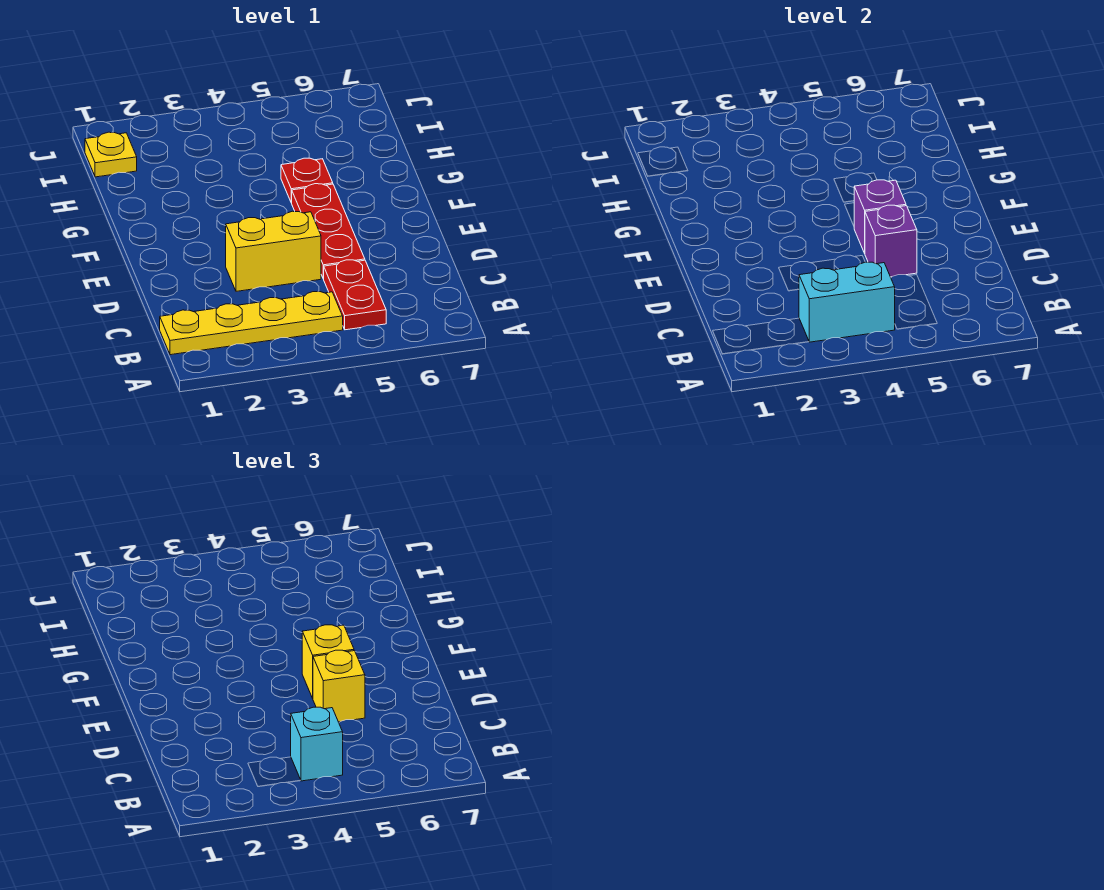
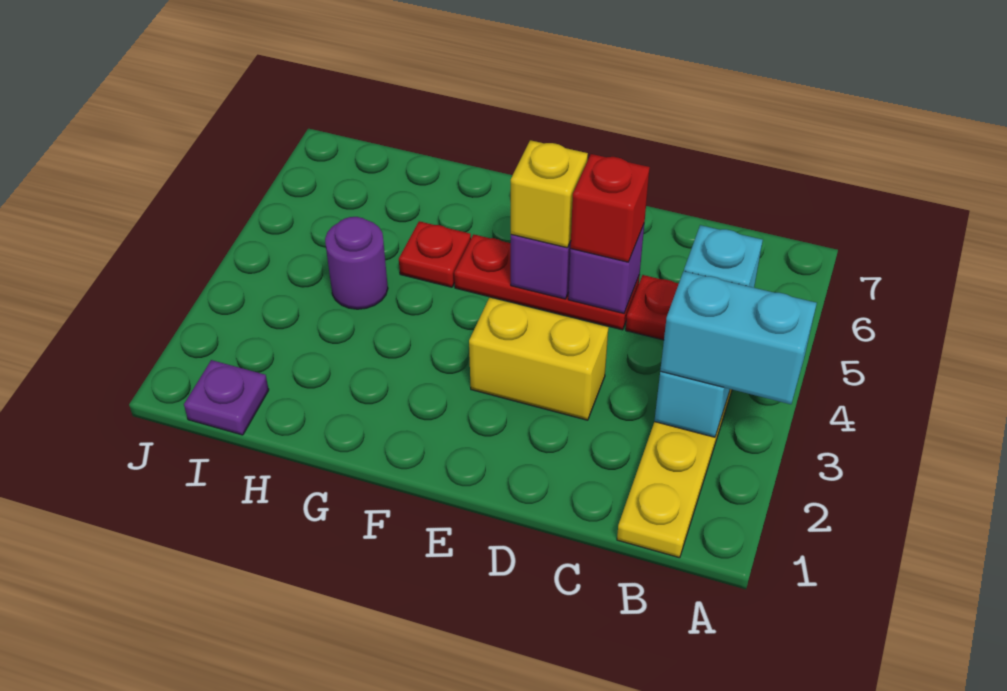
none -> cyan 1x2 brick [660,271,817,404]
yellow 1x2 brick [226,211,321,291] -> yellow 1x2 brick turned to [469,298,608,420]
yellow 1x1 brick [313,650,365,722] -> red 1x1 brick [571,154,650,262]
none -> purple 1x1 round brick [325,217,388,309]
yellow 1x1 plate [85,132,137,177] -> purple 1x1 plate [184,360,269,435]

